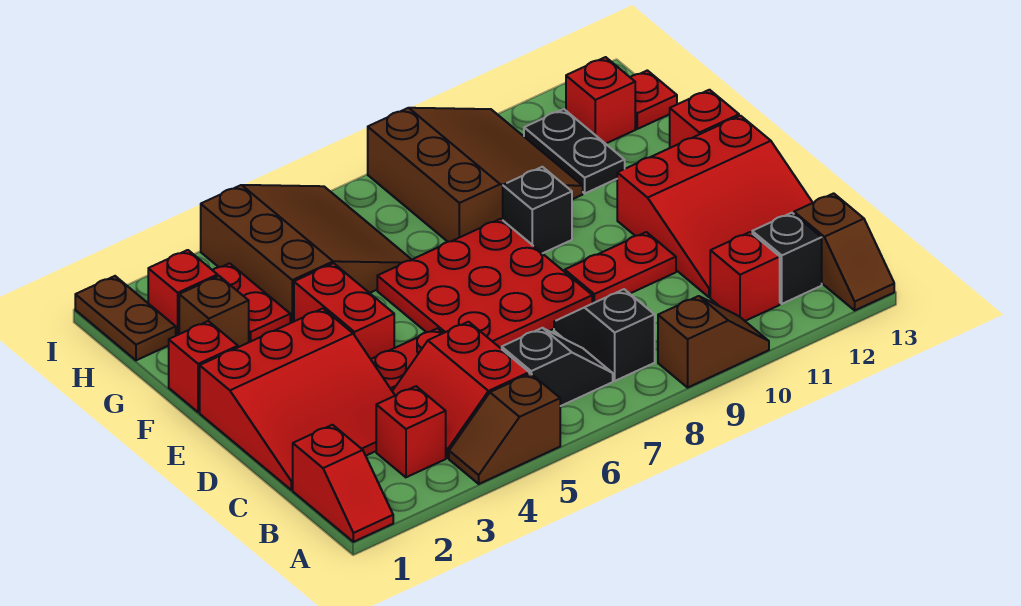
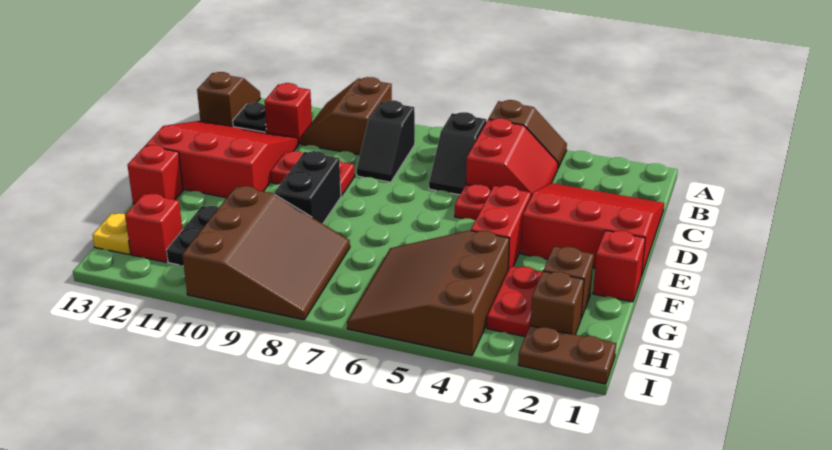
red 1x2 slope [293,425,393,542] -> none
brown 1x2 slope [658,296,769,388] -> brown 2x2 slope [301,77,392,155]
red 1x1 brick [376,386,446,477] -> none
black 1x2 slope [502,328,613,406] -> black 1x2 slope turned to [429,112,486,195]
black 1x1 brick [752,213,822,304] -> black 1x1 plate [233,103,267,132]
red 3x3 plate [377,219,592,349] -> none
black 1x1 brick [503,167,572,253] -> black 1x2 brick [274,151,341,224]
brown 3x3 slope [368,108,583,242] -> brown 3x3 slope turned to [182,186,350,320]
brown 1x2 plate [75,276,176,360] -> brown 1x2 plate turned to [518,326,616,384]
red 1x1 brick [148,250,218,336] -> brown 1x1 brick [530,271,584,335]
red 1x1 plate [630,70,677,129] -> yellow 1x1 plate [92,213,131,254]

